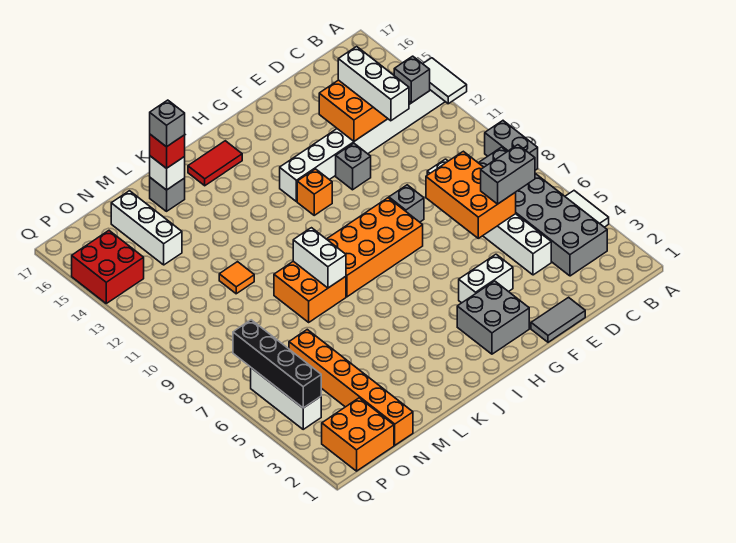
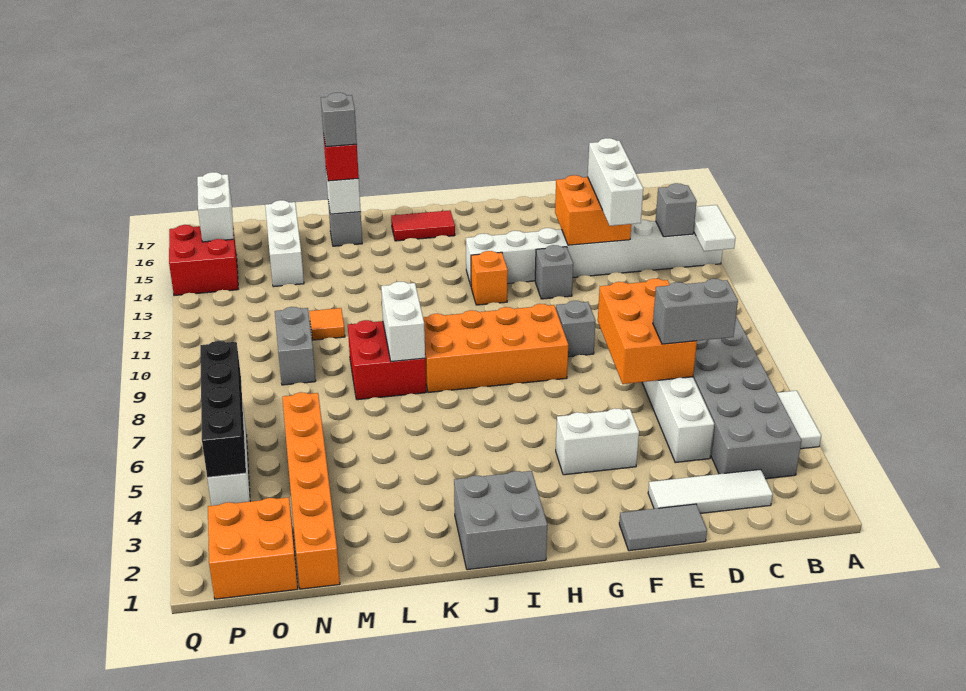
grey 1x2 brick [485,121,538,170] -> grey 1x2 brick moved to [275,307,316,385]
none -> white 1x3 tile [648,469,773,514]
grey 2x2 brick [457,281,529,354] -> grey 2x2 brick moved to [454,471,547,570]
orange 2x2 brick [274,261,346,322] -> red 2x2 brick [348,320,426,400]
none -> white 1x2 brick [197,172,234,242]

